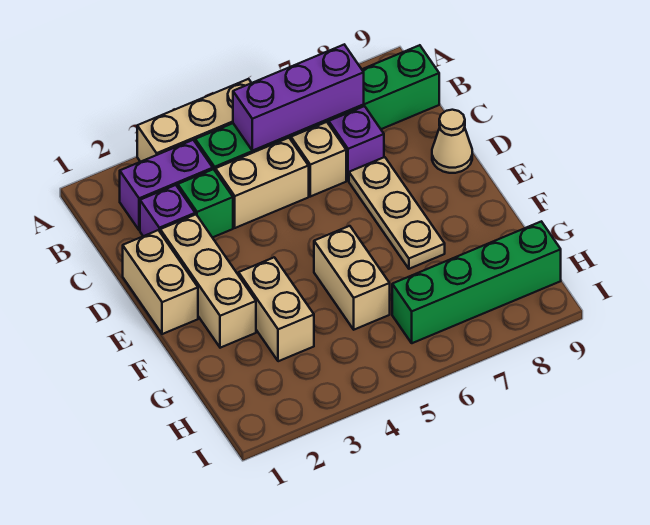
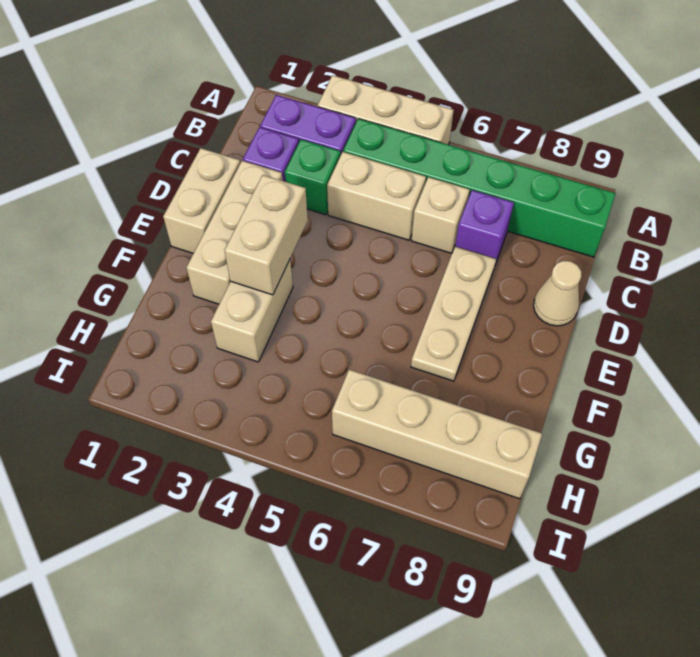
purple 1x3 brick [233,45,364,151] -> none
tan 1x2 brick [314,226,390,330] -> tan 1x2 brick moved to [224,175,308,295]
green 1x4 brick [392,221,561,343] -> tan 1x4 brick [332,370,542,499]

